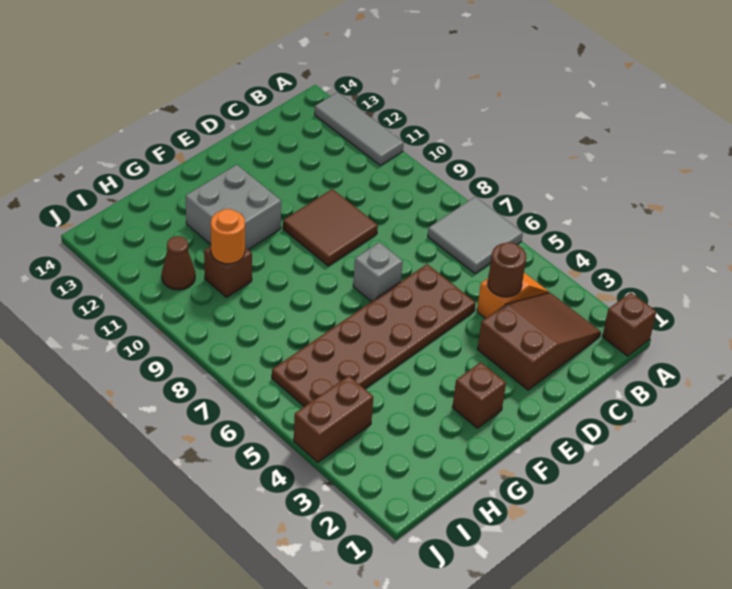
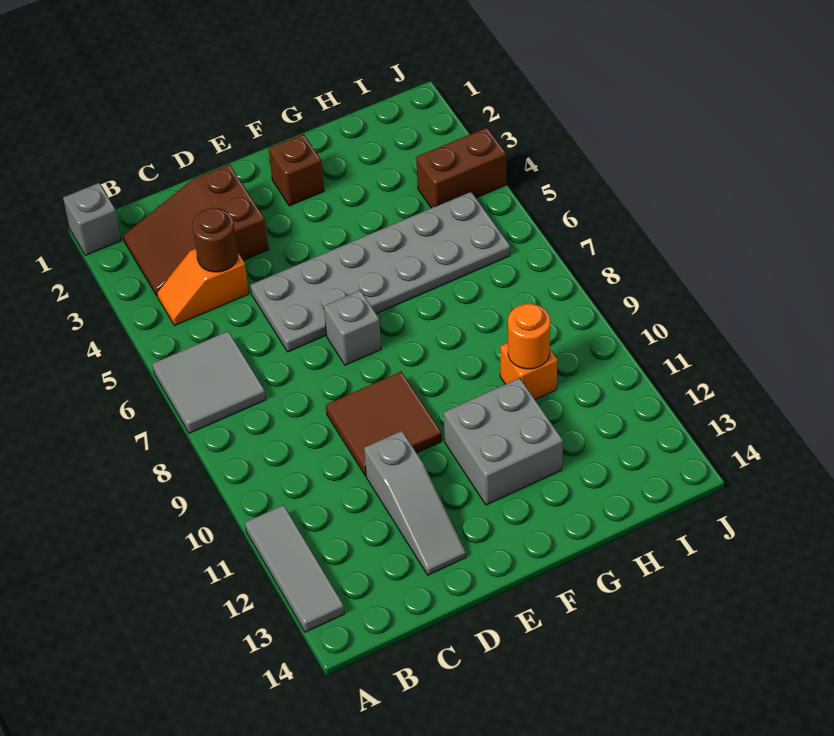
brown 1x1 brick [602,292,656,356] -> grey 1x1 brick [63,183,121,255]
brown 2x6 plate [272,264,476,407] -> grey 2x6 plate [250,192,510,352]
none -> grey 1x3 slope [364,431,466,575]
brown 1x1 brick [204,246,252,297] -> orange 1x1 brick [500,343,557,400]
brown 1x1 cone [162,236,195,290] -> none

